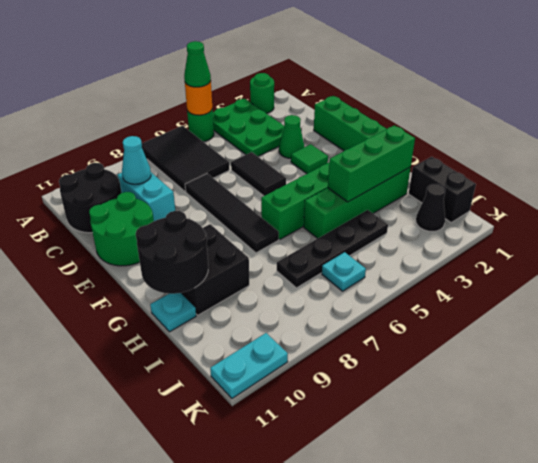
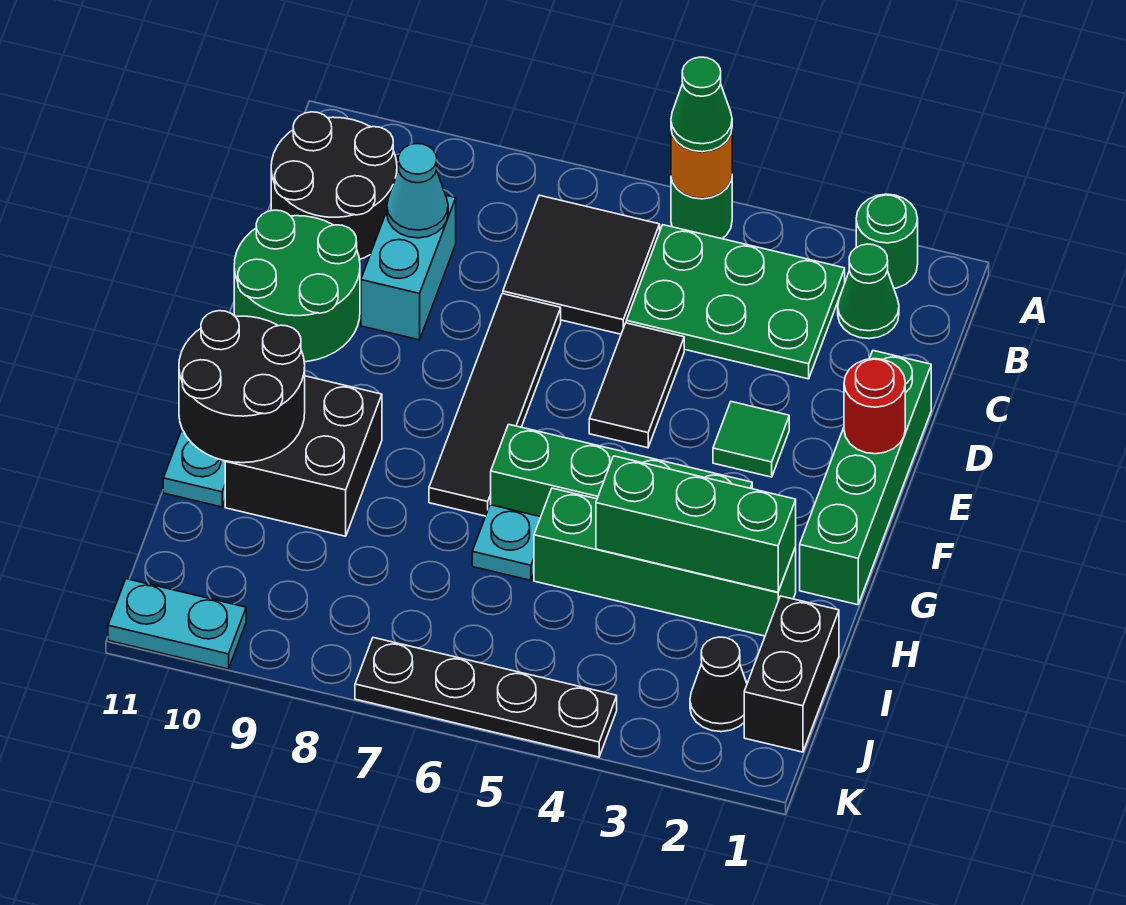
green 2x3 plate [213,99,284,156] -> green 2x3 plate turned to [626,225,845,379]
black 2x3 tile [142,126,229,192] -> black 2x2 tile [503,195,660,334]
green 1x1 cone [279,115,304,158] -> green 1x1 cone moved to [838,244,899,339]
none -> red 1x1 round brick [844,359,905,454]
black 1x4 plate [277,210,388,288] -> black 1x4 plate moved to [355,638,617,757]
cyan 1x1 plate [322,252,366,291] -> cyan 1x1 plate moved to [472,505,541,580]

